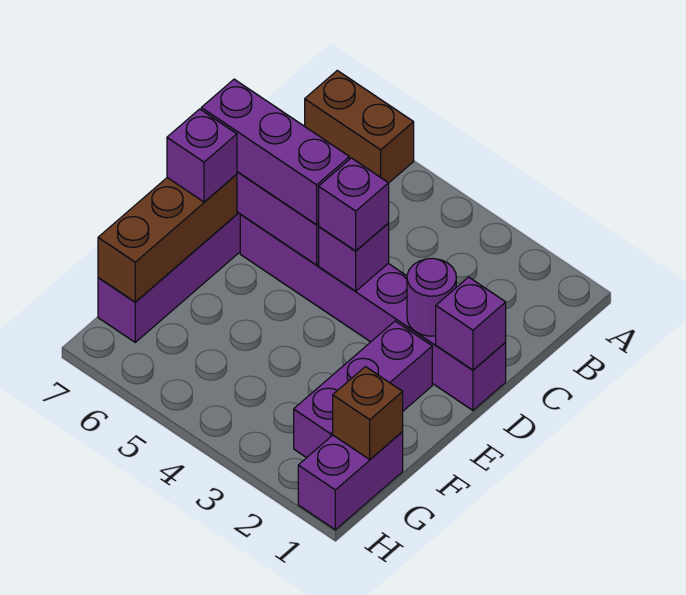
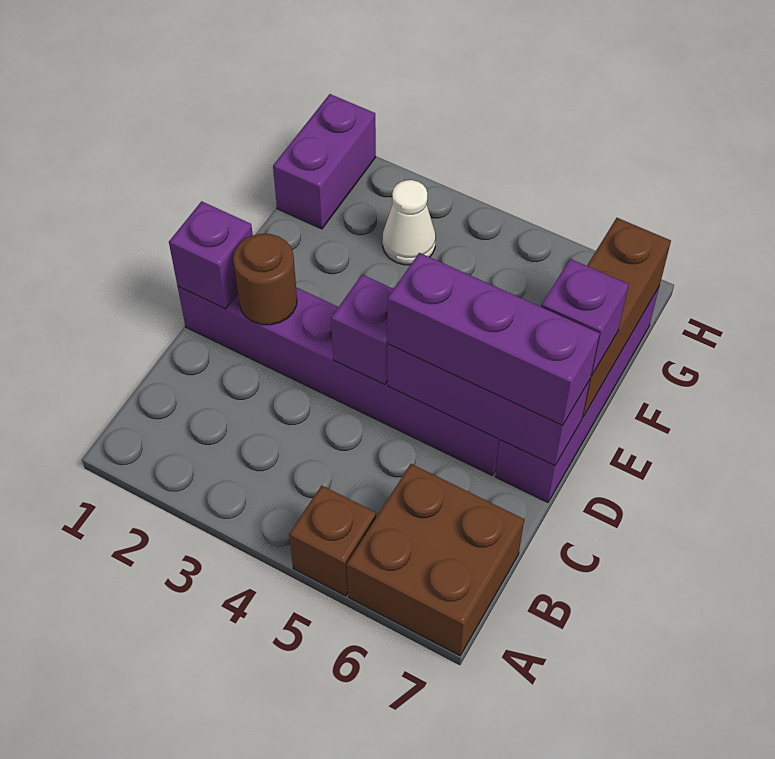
brown 1x2 brick [305,71,414,183] -> brown 2x2 brick [347,464,524,656]
purple 1x1 round brick [407,258,456,336] -> brown 1x1 round brick [233,234,297,325]
purple 1x1 brick [318,158,389,251] -> none
purple 1x3 brick [294,321,432,458] -> none
brown 1x1 brick [333,367,403,459] -> brown 1x1 brick moved to [289,486,376,596]
none -> white 1x1 cone [382,180,436,265]

